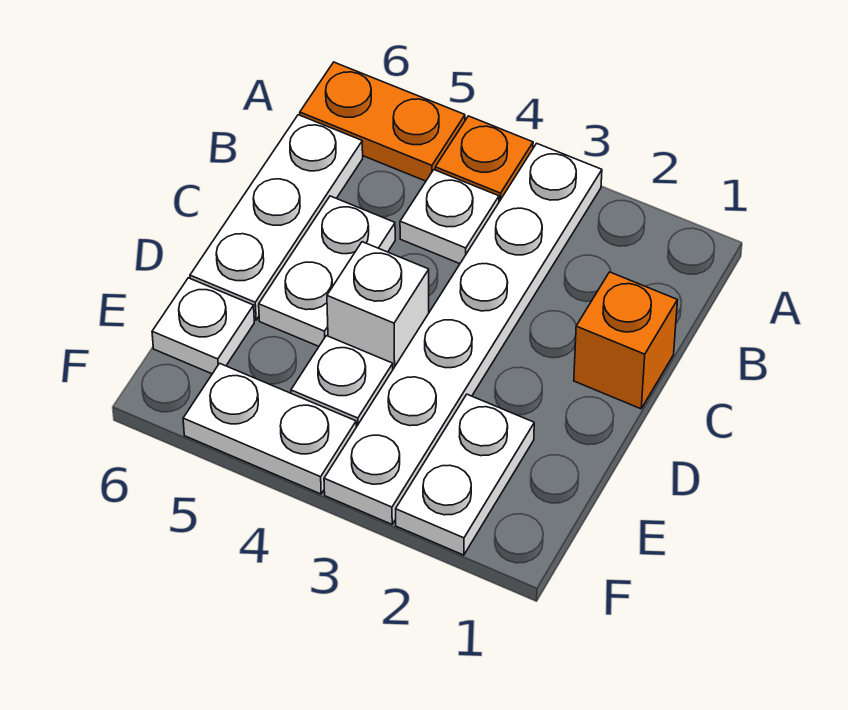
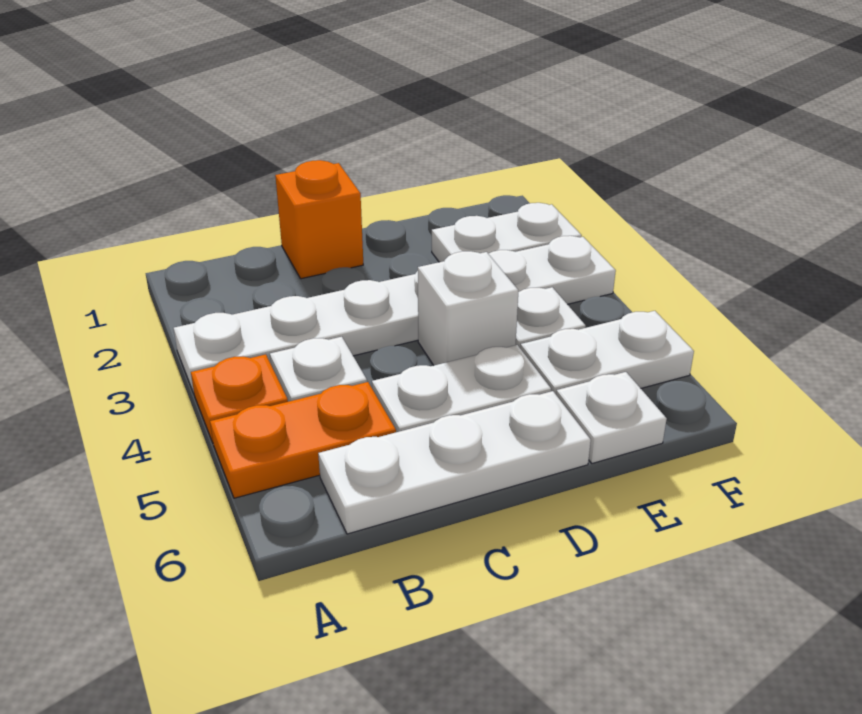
orange 1x2 plate [300,62,465,181] -> orange 1x2 plate turned to [210,382,396,498]
white 1x2 plate [183,363,356,494] -> white 1x2 plate turned to [520,311,694,394]

